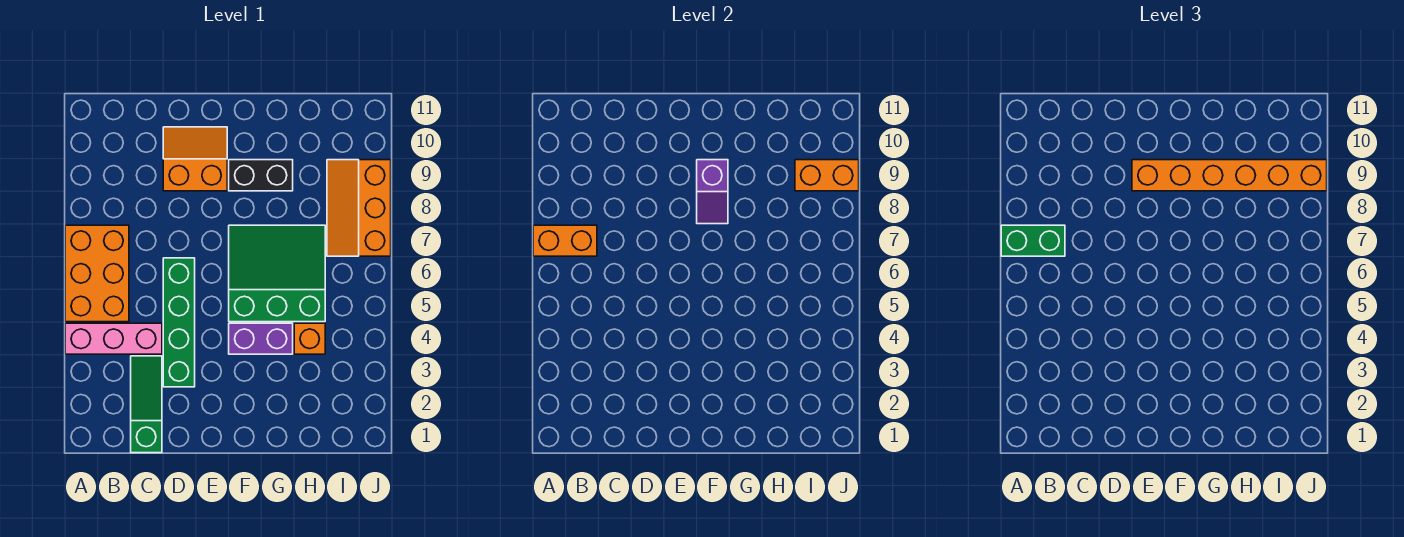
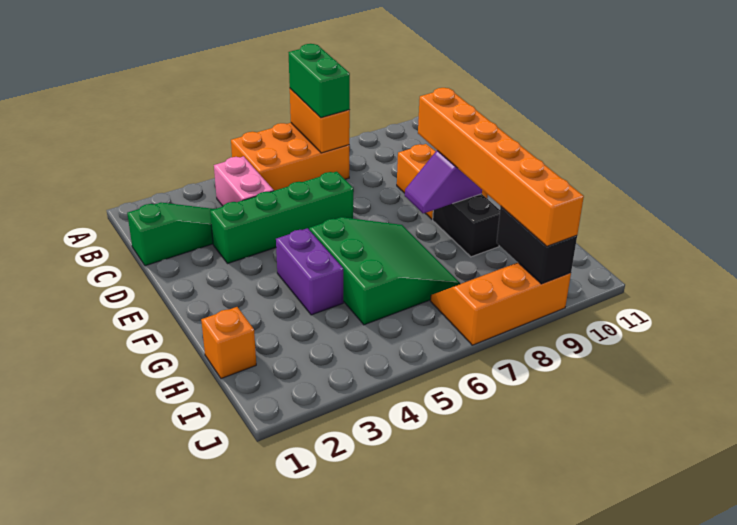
pink 1x3 brick [65,323,162,354] -> pink 1x2 brick [214,156,274,206]
orange 1x1 brick [294,323,325,354] -> orange 1x1 brick moved to [201,307,256,379]
orange 1x2 brick [795,160,859,191] -> black 1x2 brick [497,207,577,284]

